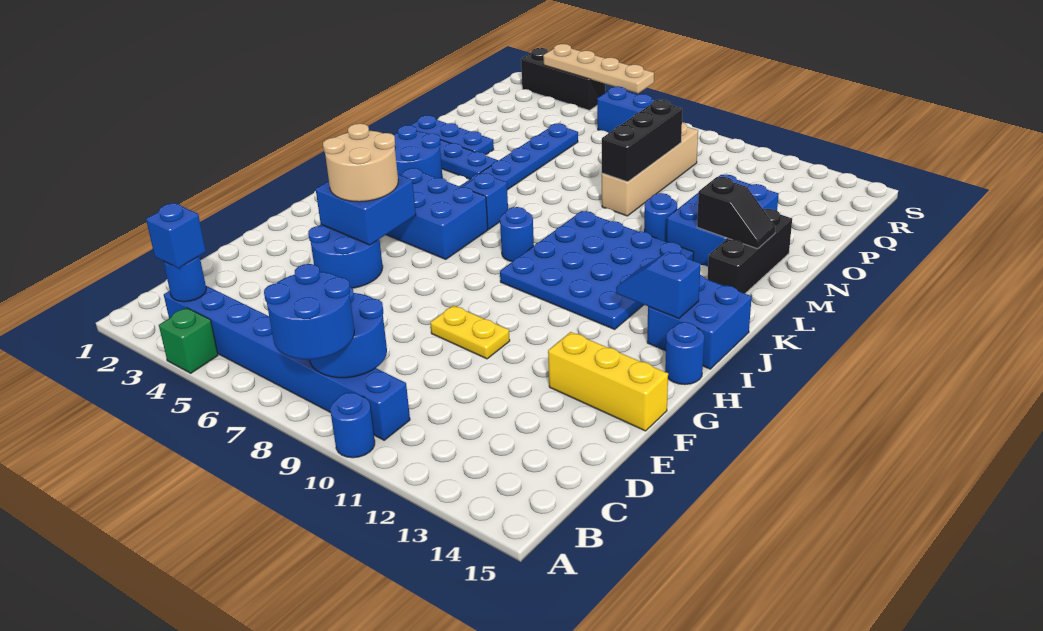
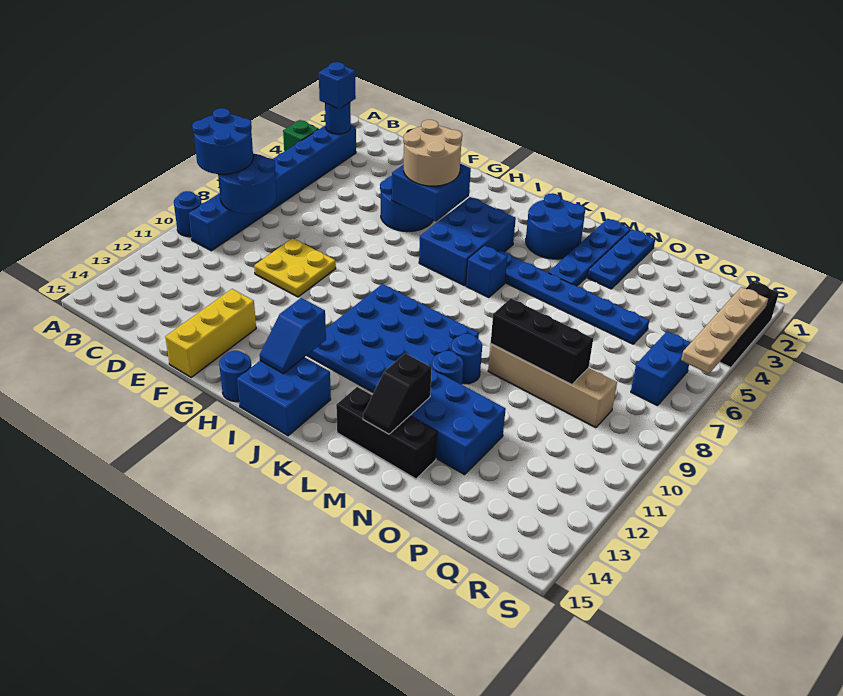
yellow 1x2 plate [430,305,510,359] -> yellow 2x2 plate [254,238,336,297]
blue 1x2 slope [616,252,701,318] -> blue 1x2 slope turned to [259,298,326,374]
blue 1x1 round brick [500,207,534,262] -> blue 1x1 round brick moved to [451,334,482,384]

